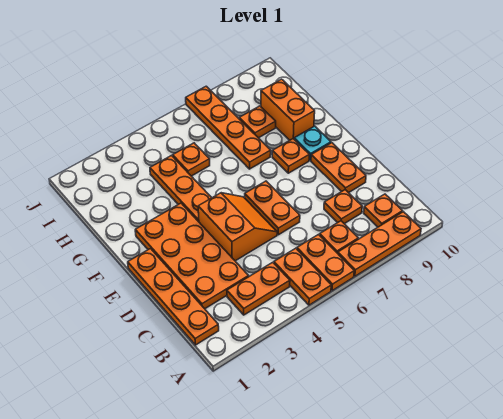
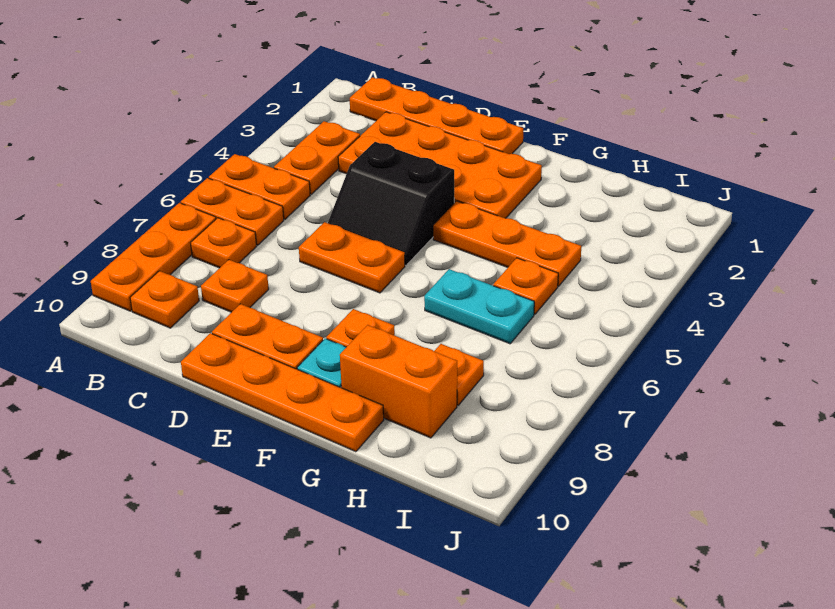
orange 2x2 slope [198,193,277,261] -> black 2x2 slope [328,142,454,265]
none -> cyan 1x2 plate [424,269,534,344]
orange 1x4 plate [186,86,271,169] -> orange 1x4 plate moved to [181,333,384,452]

